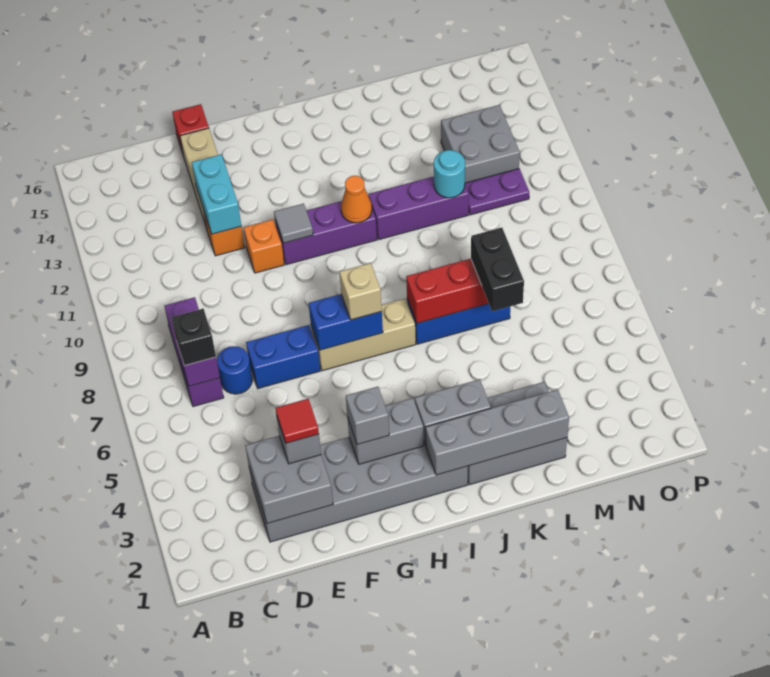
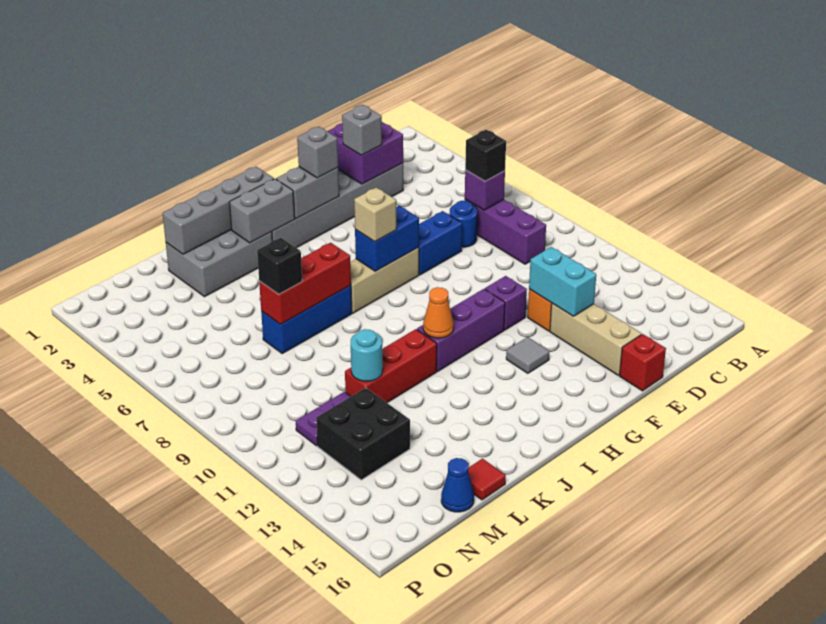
grey 2x2 brick [245,436,333,523] -> purple 2x2 brick [327,122,403,184]
red 1x1 tile [275,399,319,443] -> red 1x1 tile moved to [468,459,506,500]
orange 1x1 brick [244,220,284,273] -> purple 1x1 brick [485,276,527,330]
grey 1x1 tile [274,204,313,243] -> grey 1x1 tile moved to [506,337,549,373]
purple 1x3 brick [368,177,469,239] -> red 1x3 brick [345,329,437,403]
black 1x2 brick [471,228,524,311] -> black 1x1 brick [257,238,302,294]
grey 2x2 brick [441,105,520,183] -> black 2x2 brick [316,388,410,480]
none -> blue 1x1 cone [441,458,474,512]

